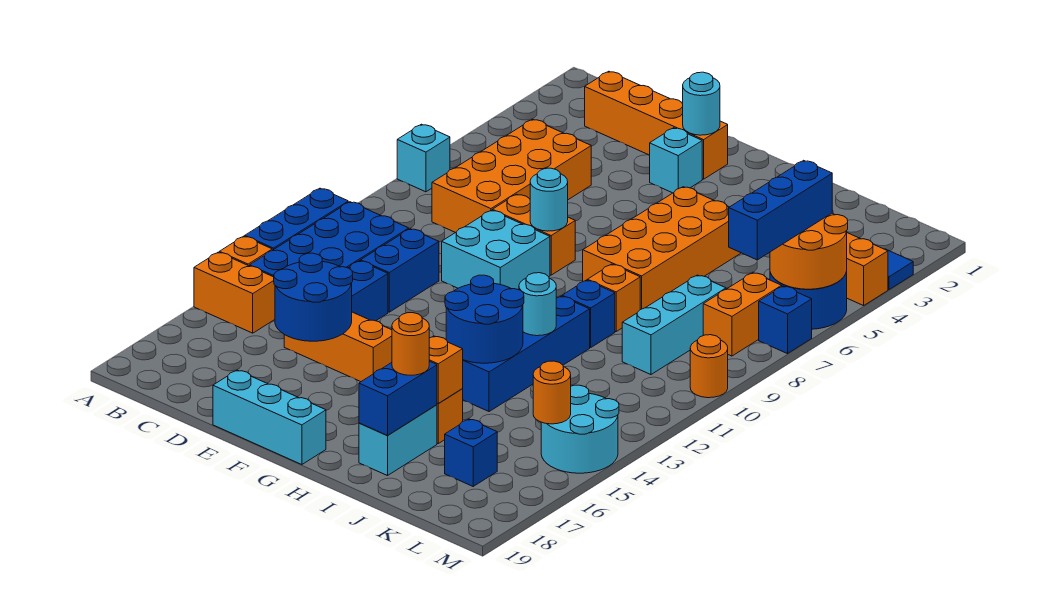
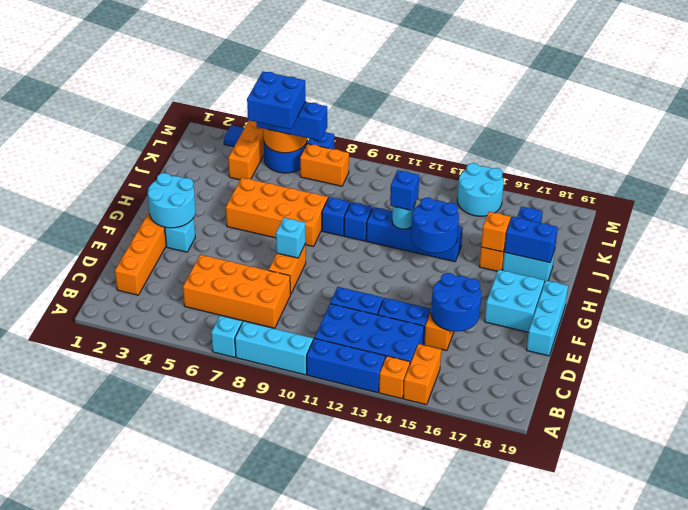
cyan 2x2 brick [442,210,550,290] -> cyan 2x2 brick moved to [485,270,544,332]
cyan 1x1 round brick [683,72,720,135] -> cyan 2x2 round brick [148,173,196,228]
cyan 1x1 round brick [530,168,568,231] -> cyan 1x1 brick [276,218,306,258]
orange 1x1 brick [587,264,640,331] -> blue 1x1 brick [322,197,350,236]
none -> blue 1x1 brick [390,170,419,210]
orange 1x1 round brick [392,313,429,375] -> none
none -> blue 2x2 brick [247,71,306,129]
cyan 1x3 brick [622,275,726,375] -> cyan 1x3 brick moved to [235,321,313,375]
orange 1x1 round brick [533,361,571,424] -> none
orange 1x1 round brick [690,335,728,398] -> none

